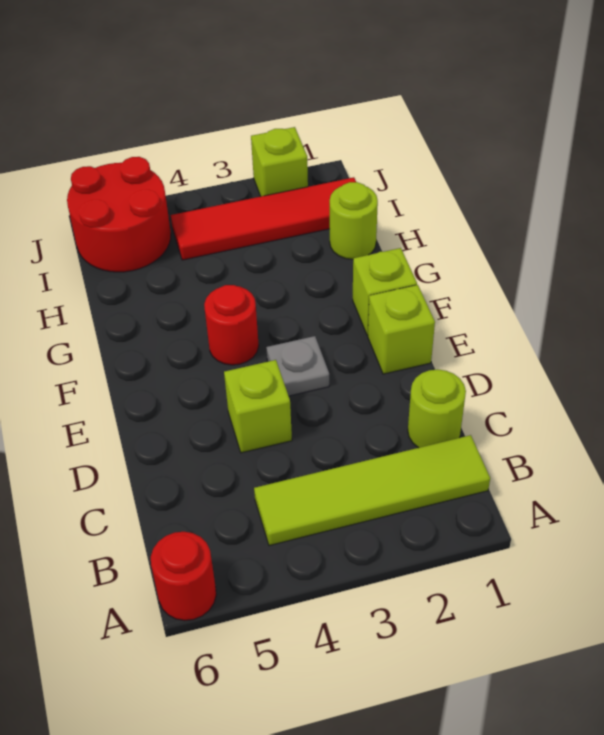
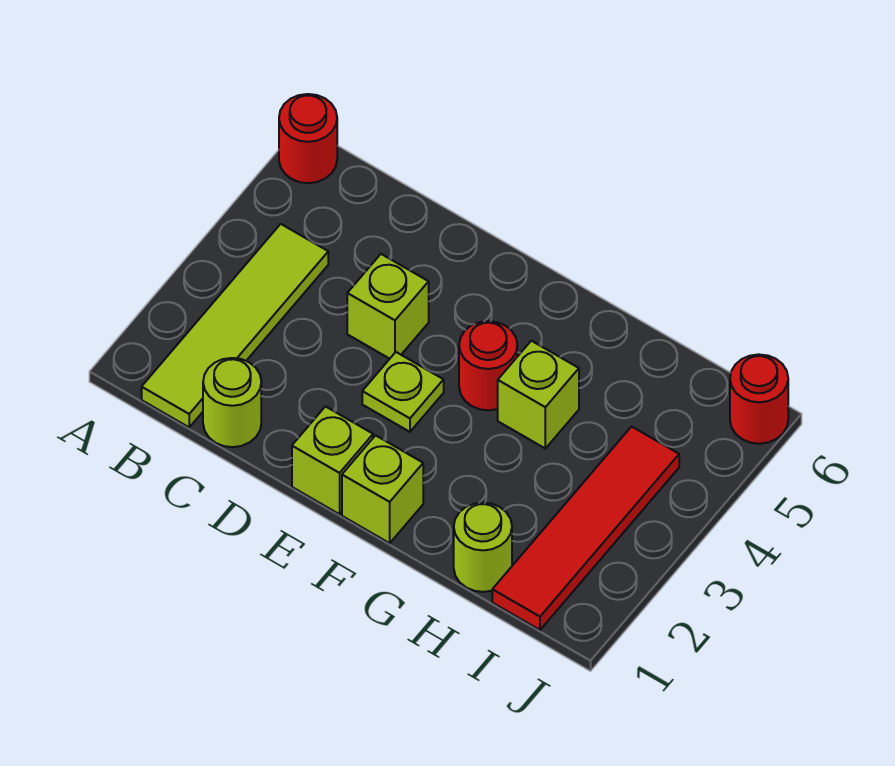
grey 1x1 plate [266,336,329,396] -> lime 1x1 plate [362,352,444,432]
red 2x2 round brick [67,157,171,272] -> red 1x1 round brick [730,354,788,444]
lime 1x1 brick [251,127,308,196] -> lime 1x1 brick moved to [498,341,579,448]

